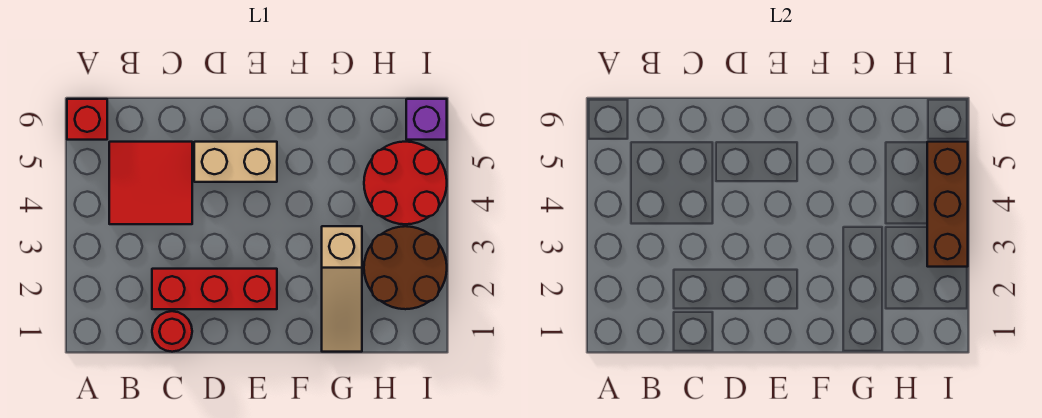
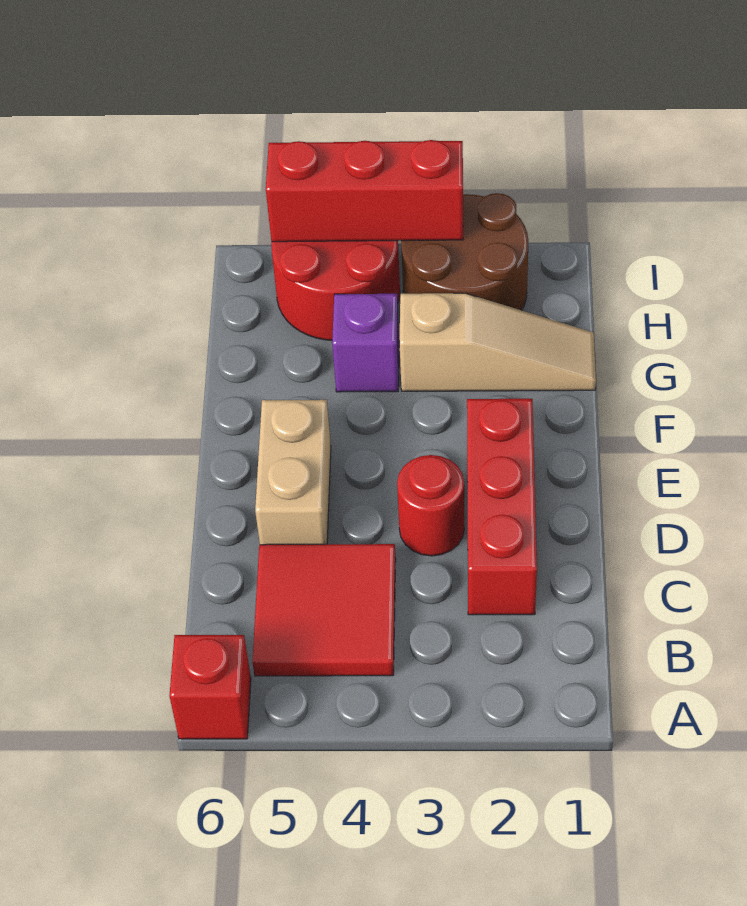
red 1x1 round brick [152,311,192,352] -> red 1x1 round brick moved to [397,455,464,556]
brown 1x3 brick [927,142,968,267] -> red 1x3 brick [266,140,463,242]
purple 1x1 brick [406,99,447,140] -> purple 1x1 brick moved to [332,294,399,392]

